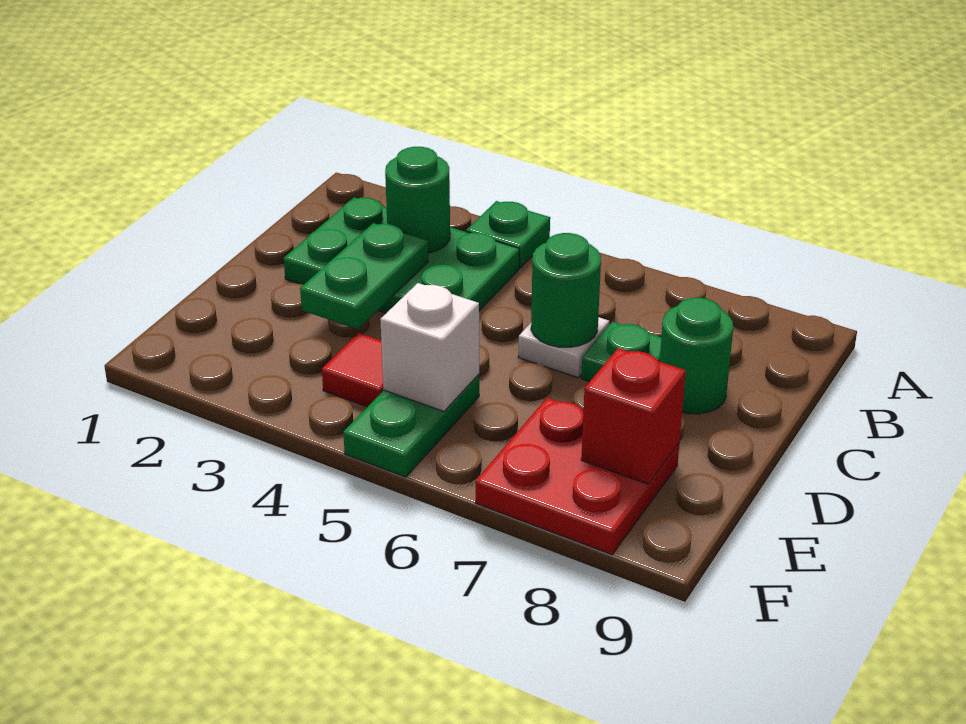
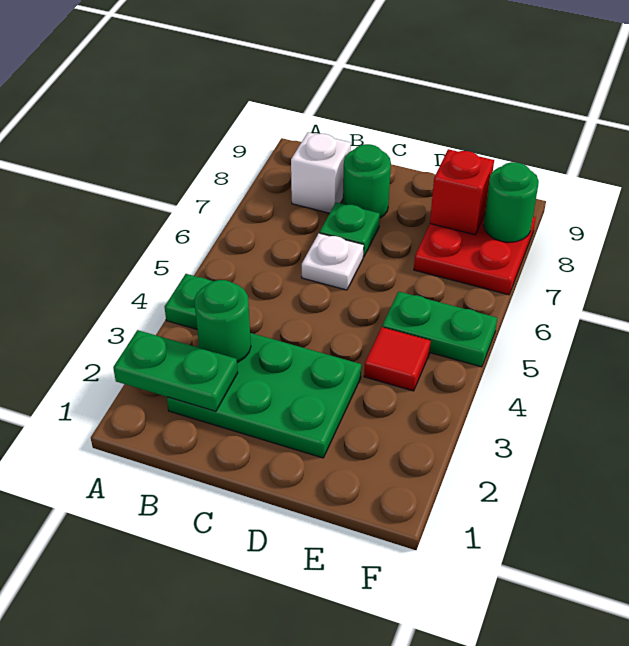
green 2x3 plate [284,197,519,313] -> green 2x3 plate turned to [167,333,361,458]
green 1x2 plate [300,223,428,329] -> green 1x2 plate moved to [113,330,238,411]
green 1x1 round brick [531,233,601,347] -> green 1x1 round brick moved to [483,162,539,242]
white 1x1 brick [380,283,479,411] -> white 1x1 brick moved to [291,132,351,213]

